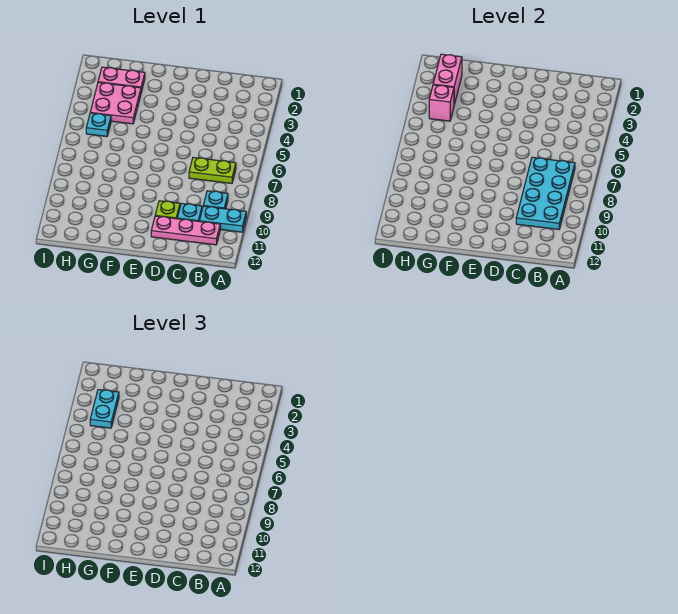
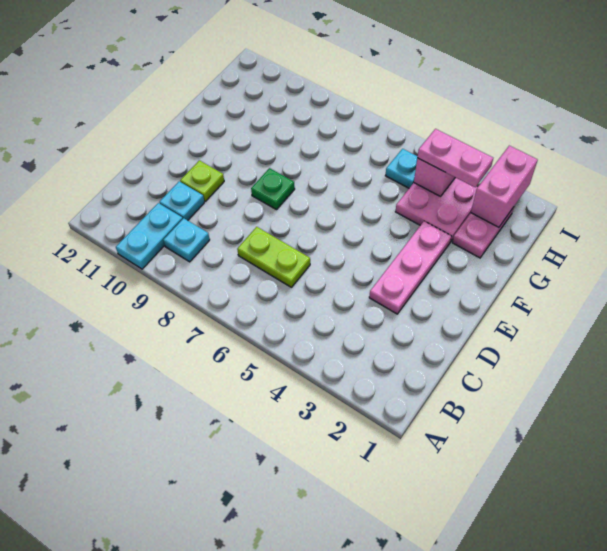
lime 1x2 plate [189,157,236,183] -> lime 1x2 plate turned to [237,227,310,287]
cyan 2x4 plate [516,157,575,229] -> none
pink 1x3 plate [151,216,220,245] -> pink 1x3 plate moved to [369,221,451,314]
none -> green 1x1 plate [251,168,295,210]
pink 1x2 brick [433,54,462,104] -> pink 1x2 brick turned to [471,146,538,227]
cyan 1x2 plate [90,390,119,428] -> pink 1x2 plate [417,129,493,187]

